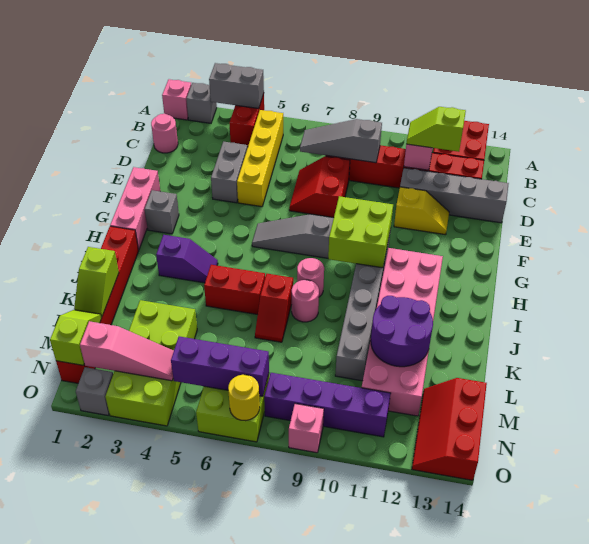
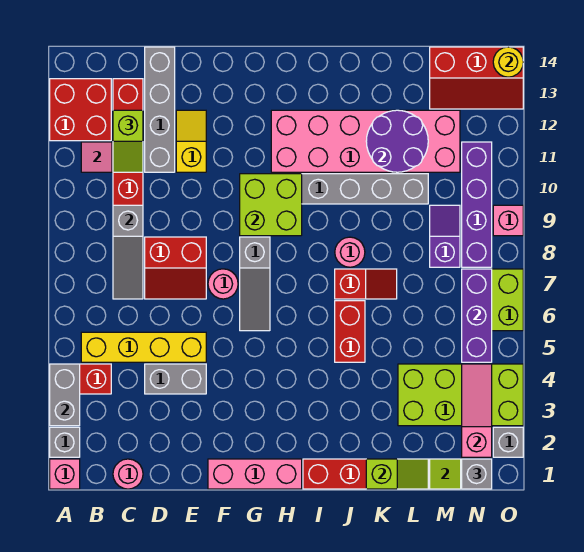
grey 1x1 brick [145,190,179,234] -> grey 1x1 brick moved to [462,459,492,489]
purple 1x2 slope [156,235,218,283] -> purple 1x2 slope moved to [430,205,460,267]
pink 1x1 round brick [297,258,324,297] -> pink 1x1 round brick moved to [208,269,238,299]
yellow 1x1 round brick [228,375,260,421] -> yellow 1x1 round brick moved to [493,47,523,77]

